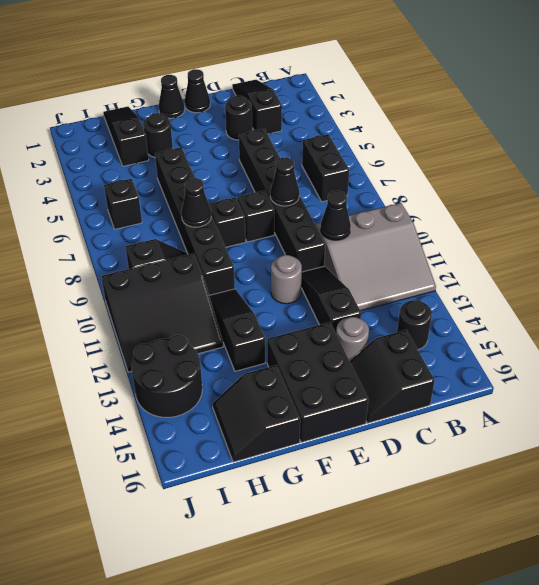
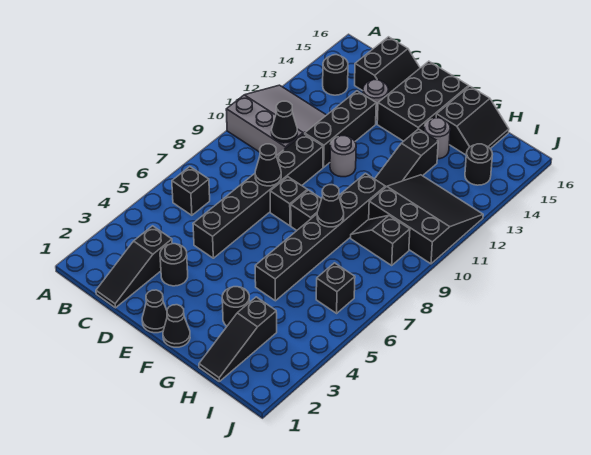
black 1x2 brick [302,134,349,202] -> black 1x1 brick [172,167,210,215]
black 1x3 slope [301,266,361,333] -> black 1x3 brick [305,91,376,167]
none -> grey 1x1 round brick [424,118,450,159]
black 2x2 round brick [132,335,202,417] -> black 1x1 round brick [465,144,493,185]

